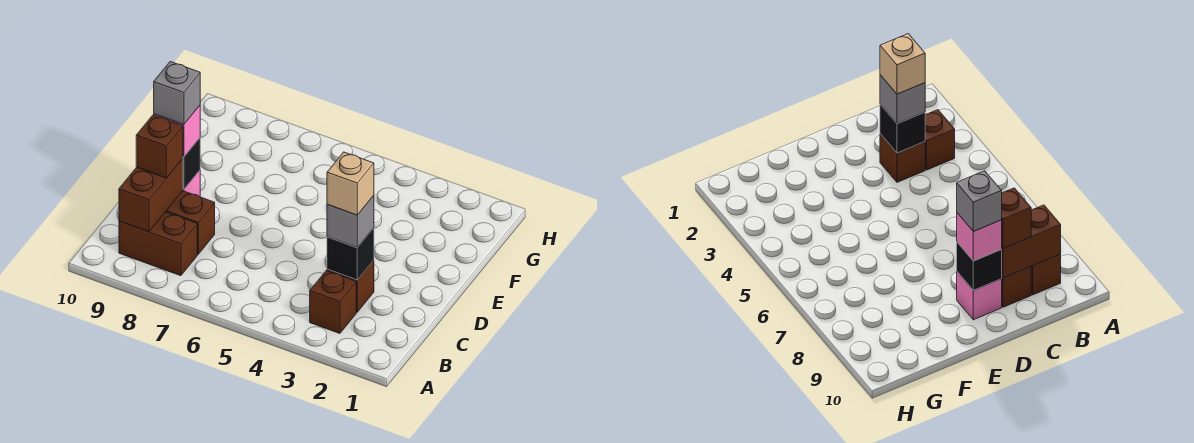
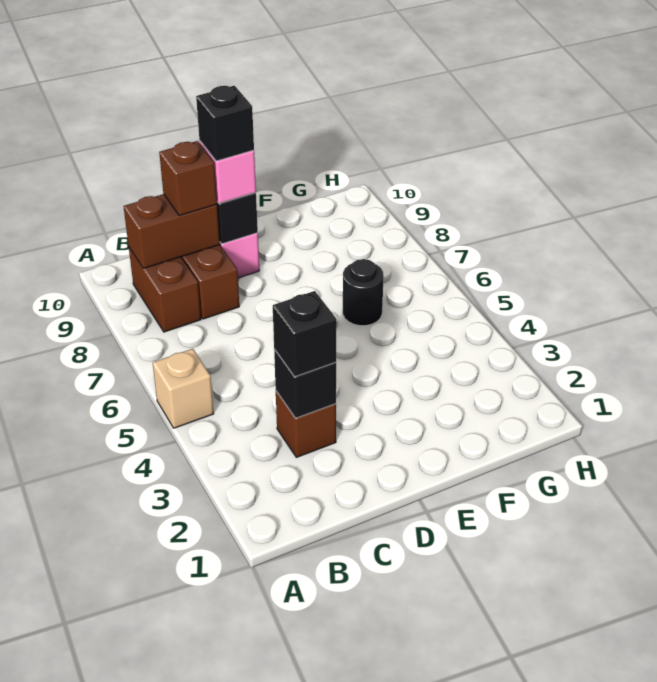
brown 1x1 brick [310,270,356,333] -> none
grey 1x1 brick [327,196,374,247] -> black 1x1 brick [273,291,337,377]
tan 1x1 brick [327,152,374,215] -> tan 1x1 brick moved to [153,349,214,428]
grey 1x1 brick [154,62,200,125] -> black 1x1 brick [196,86,254,161]
none -> black 1x1 round brick [343,259,384,326]

